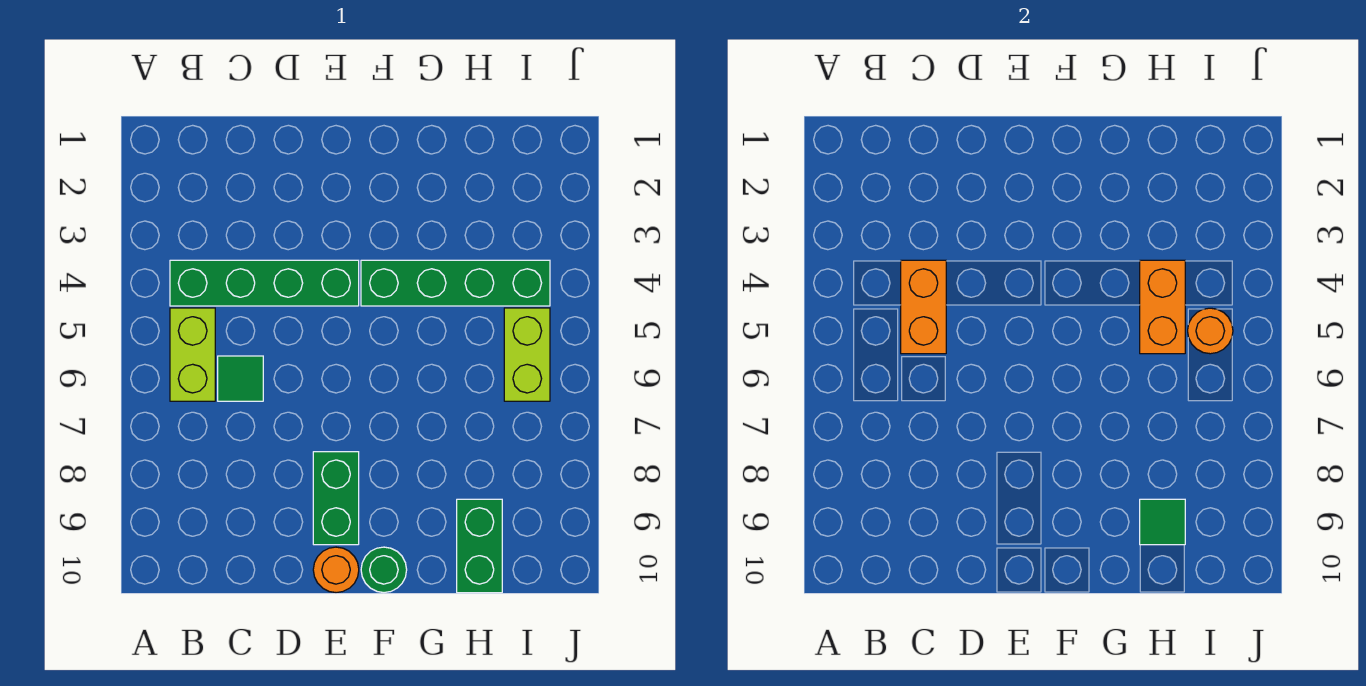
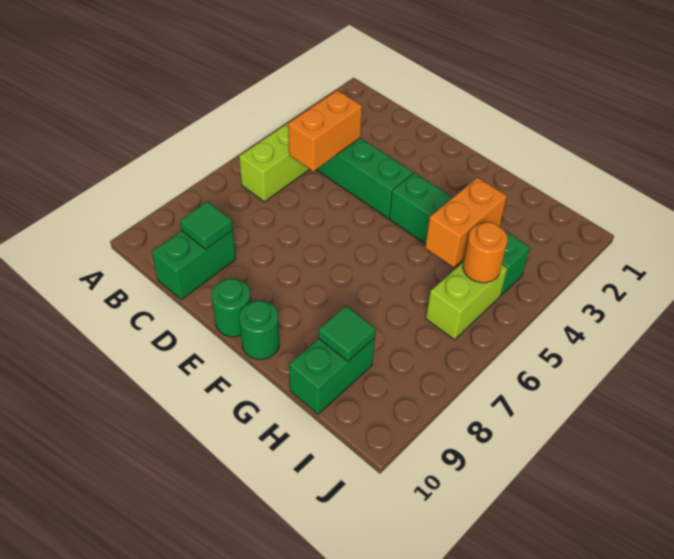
green 1x1 tile [218,356,263,401] -> green 1x1 tile moved to [180,202,233,249]
green 1x2 brick [313,452,359,545] -> green 1x2 brick moved to [152,230,236,300]
orange 1x1 round brick [313,547,359,593] -> green 1x1 round brick [212,279,251,337]

